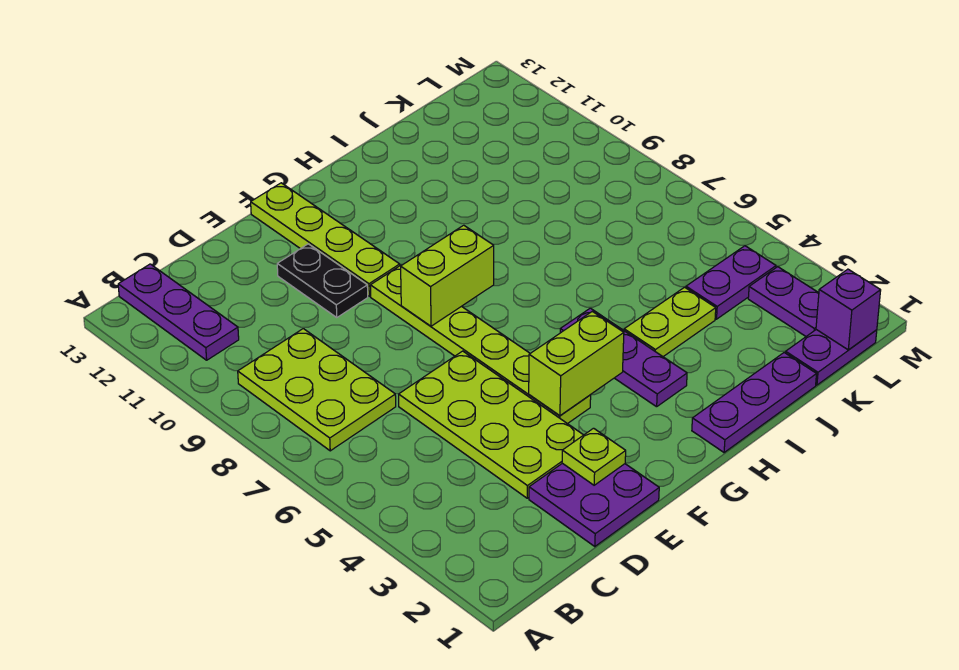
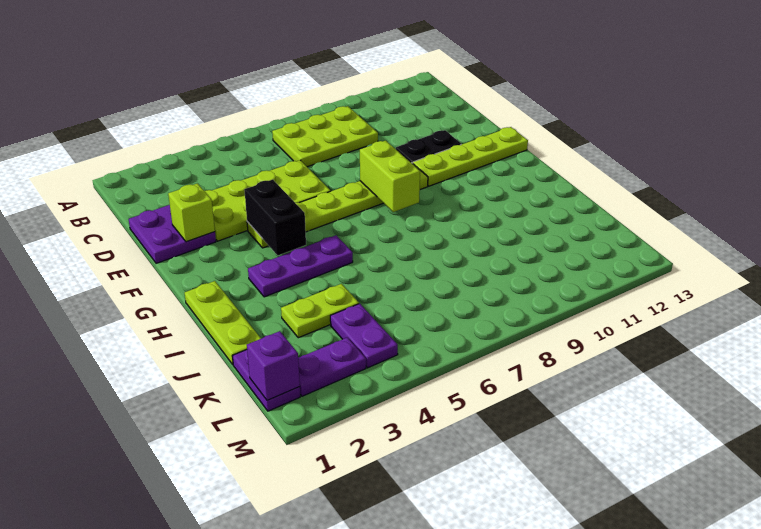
purple 1x3 plate [118,264,239,360] -> none
lime 1x1 plate [562,428,626,485] -> lime 1x1 brick [168,183,215,242]
lime 1x2 brick [529,311,624,416] -> black 1x2 brick [244,179,306,255]
purple 1x3 plate [692,353,816,453] -> lime 1x3 plate [185,281,261,364]
lime 1x2 plate [624,287,716,357] -> lime 1x2 plate turned to [281,284,359,338]

